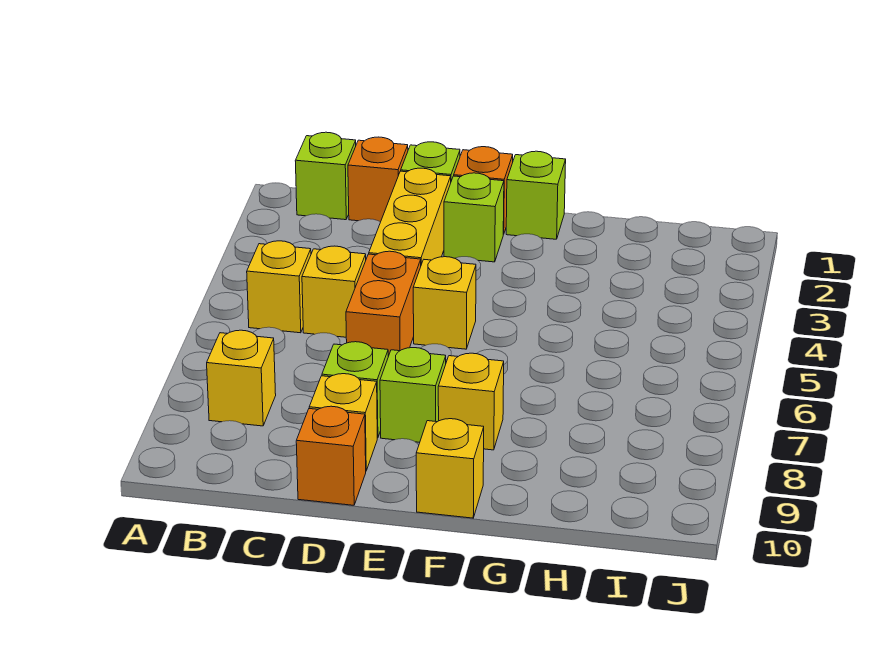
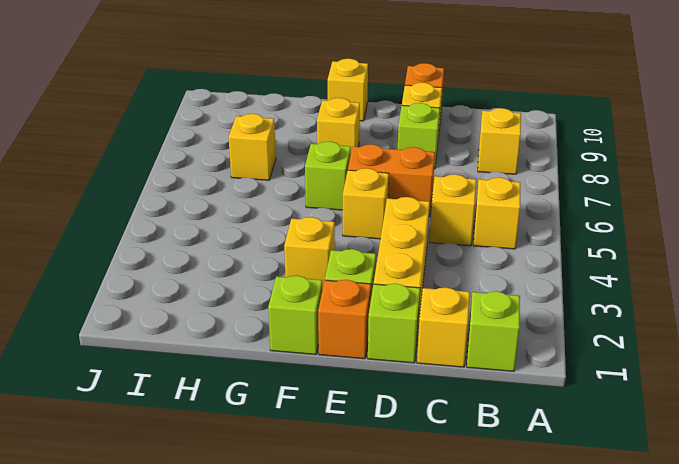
orange 1x1 brick [348,137,408,222] -> yellow 1x1 brick [417,287,470,367]
orange 1x2 brick [346,251,421,356] -> orange 1x2 brick turned to [348,144,435,216]
lime 1x1 brick [380,348,446,442] -> lime 1x1 brick moved to [305,142,351,210]
none -> yellow 1x1 brick [284,217,335,290]
none -> yellow 1x1 brick [229,114,276,180]

